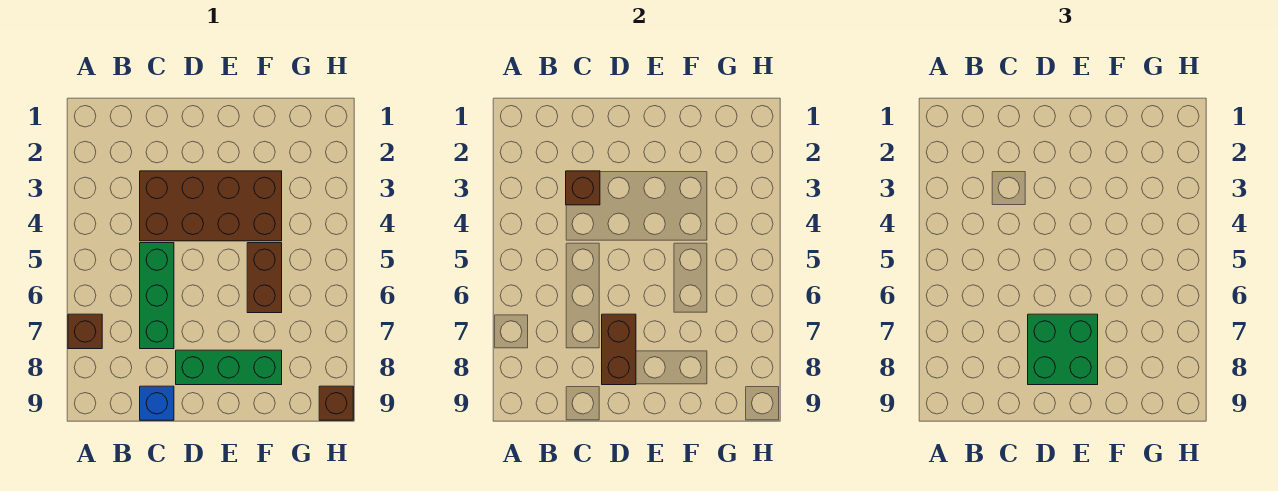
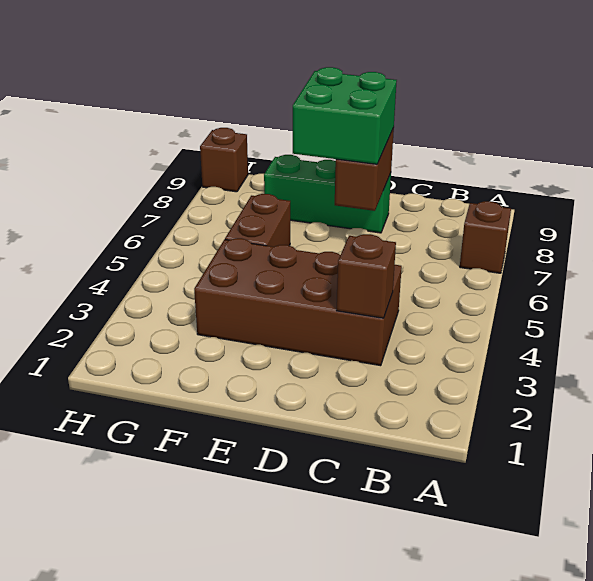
green 1x3 brick [140,243,174,349] -> none
blue 1x1 brick [140,386,174,420] -> none

